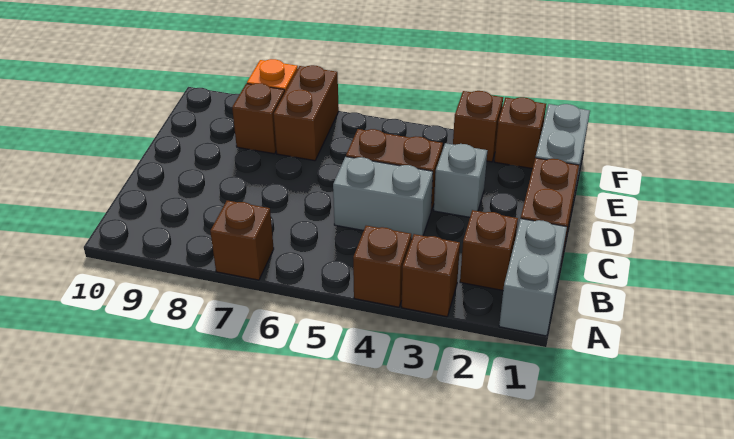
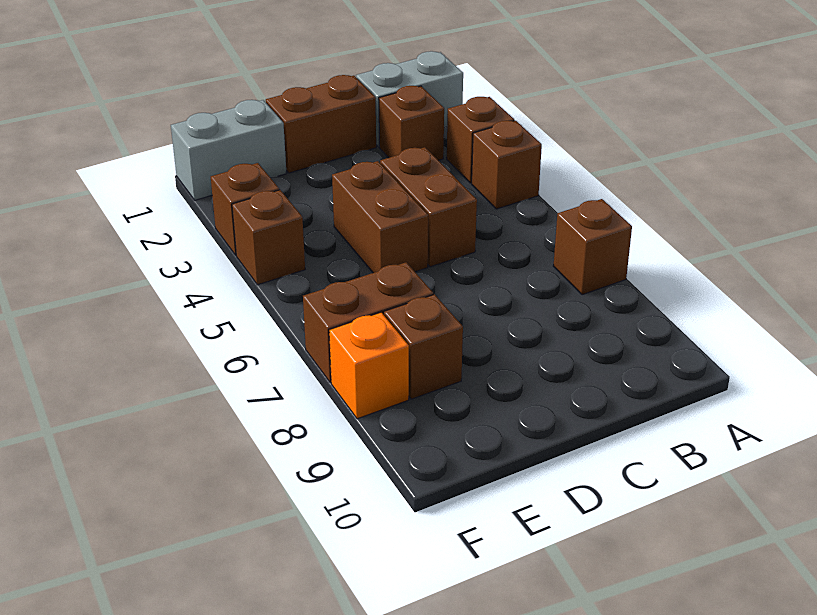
grey 1x2 brick [333,157,433,239] -> brown 1x2 brick [380,147,477,267]
grey 1x1 brick [434,143,488,217] -> none
brown 1x1 brick [494,97,546,169] -> brown 1x1 brick moved to [232,190,305,285]

